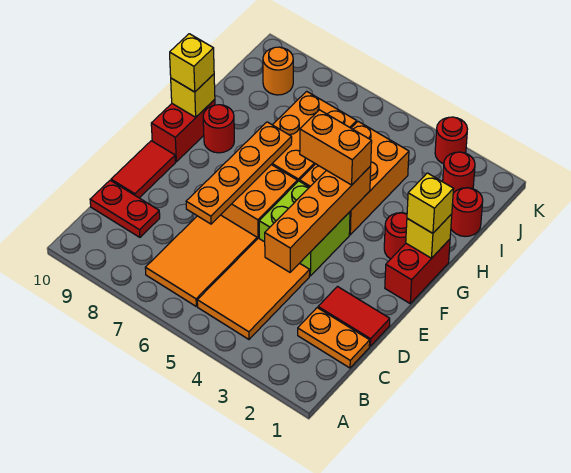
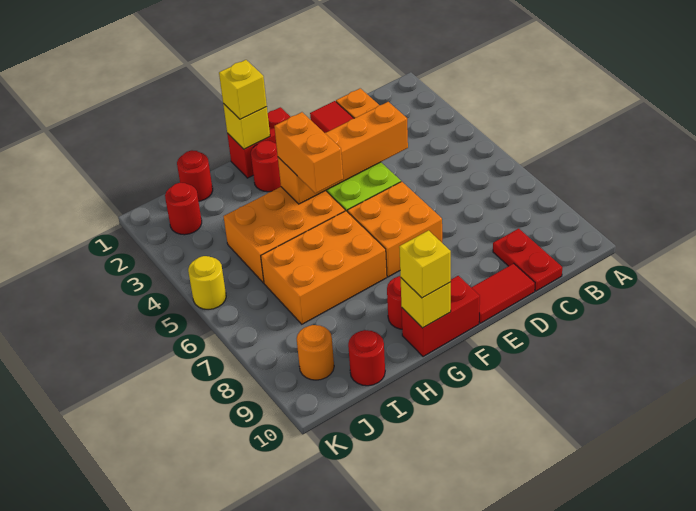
orange 2x3 tile [197,238,310,339] -> none
orange 2x3 tile [145,215,257,306] -> none
orange 1x4 plate [186,122,292,224] -> none
red 1x1 round brick [435,117,467,164] -> red 1x1 round brick moved to [348,330,385,386]
none -> yellow 1x1 round brick [188,256,226,310]

